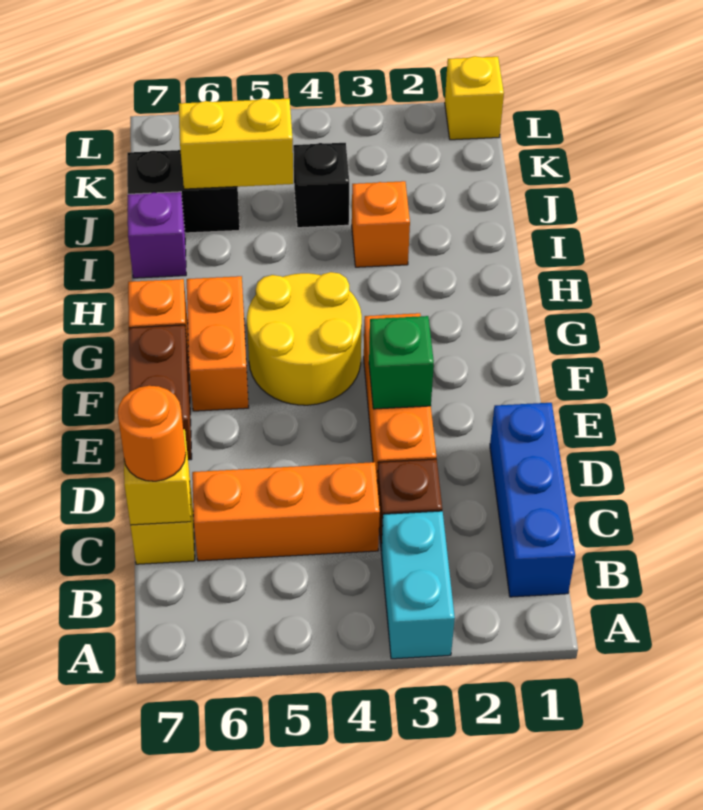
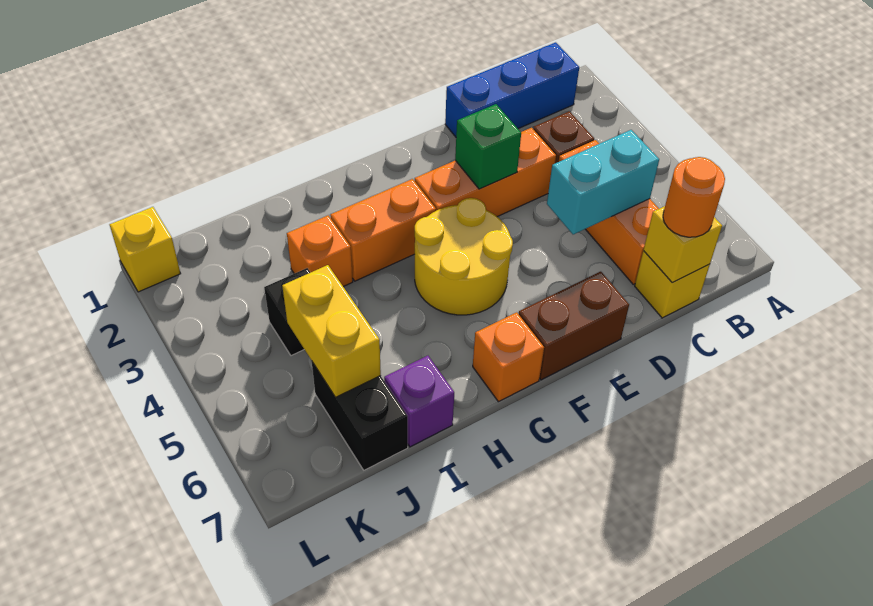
cyan 1x2 brick [381,511,455,659] -> cyan 1x2 brick moved to [547,130,659,234]
orange 1x2 brick [187,276,249,411] -> orange 1x2 brick moved to [331,179,436,281]

